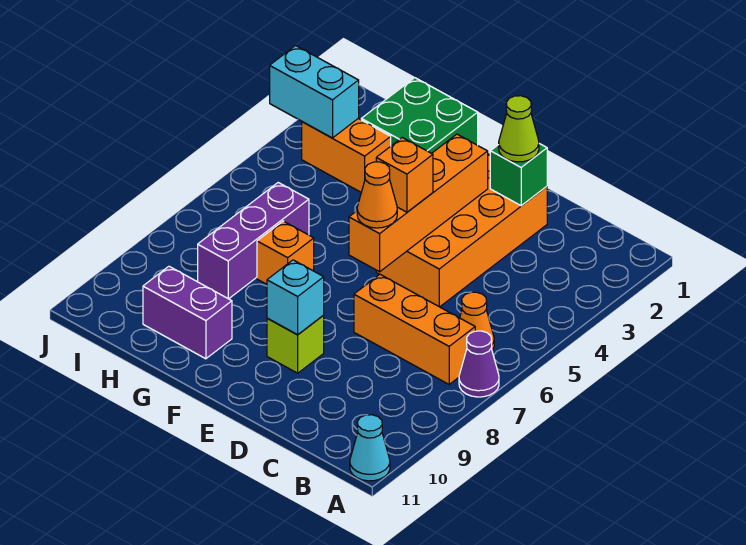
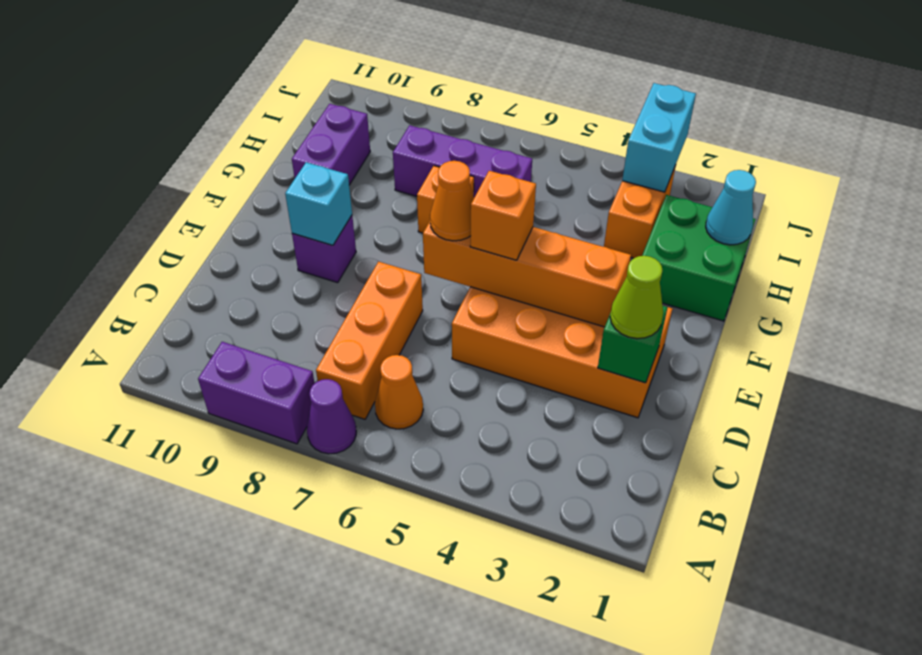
none -> purple 1x2 brick [198,342,315,444]
cyan 1x1 cone [350,415,390,481] -> cyan 1x1 cone moved to [706,170,756,245]
lime 1x1 brick [267,315,324,373] -> purple 1x1 brick [292,216,356,283]

